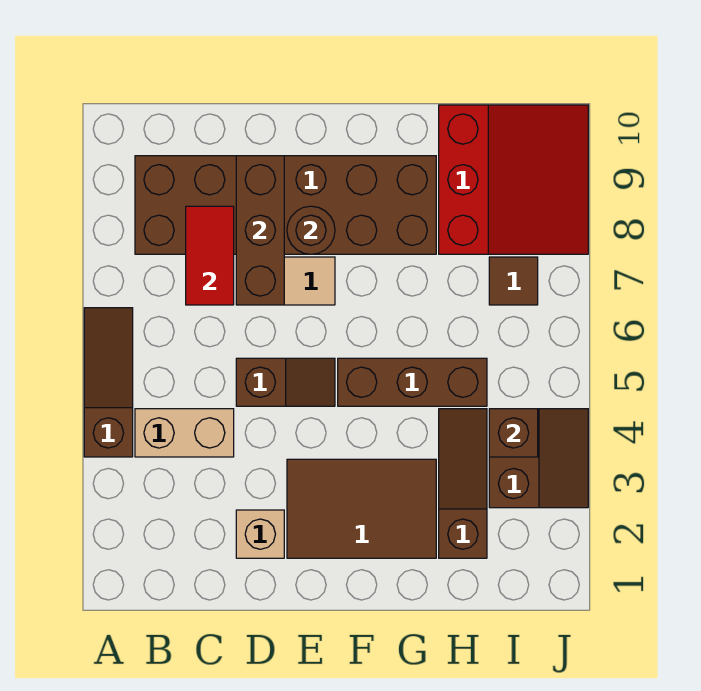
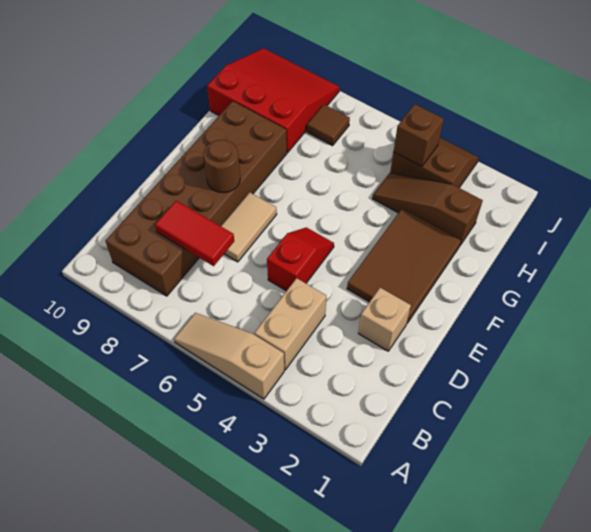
brown 1x3 slope [84,308,133,457] -> tan 1x3 slope [174,313,284,399]
brown 1x2 slope [236,358,335,406] -> red 1x2 slope [267,227,334,291]
brown 1x3 brick [236,156,284,305] -> none
brown 1x3 brick [338,358,487,406] -> none

